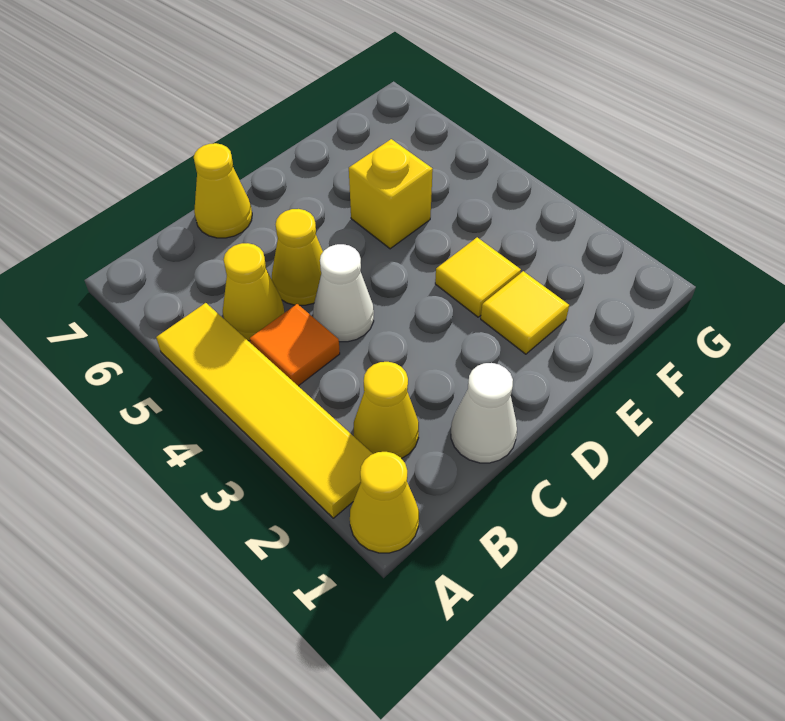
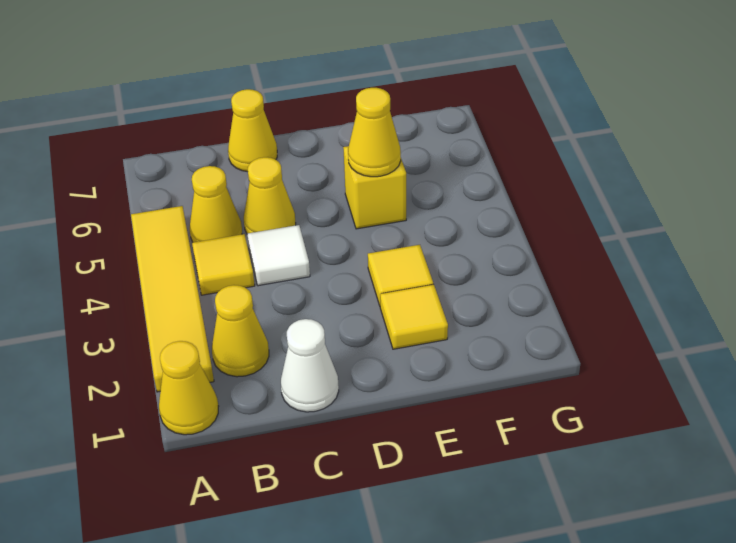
orange 1x1 tile [250,304,340,386] -> yellow 1x1 tile [192,234,255,295]
white 1x1 cone [313,244,374,342] -> white 1x1 tile [247,225,310,286]
none -> yellow 1x1 cone [348,88,401,177]

